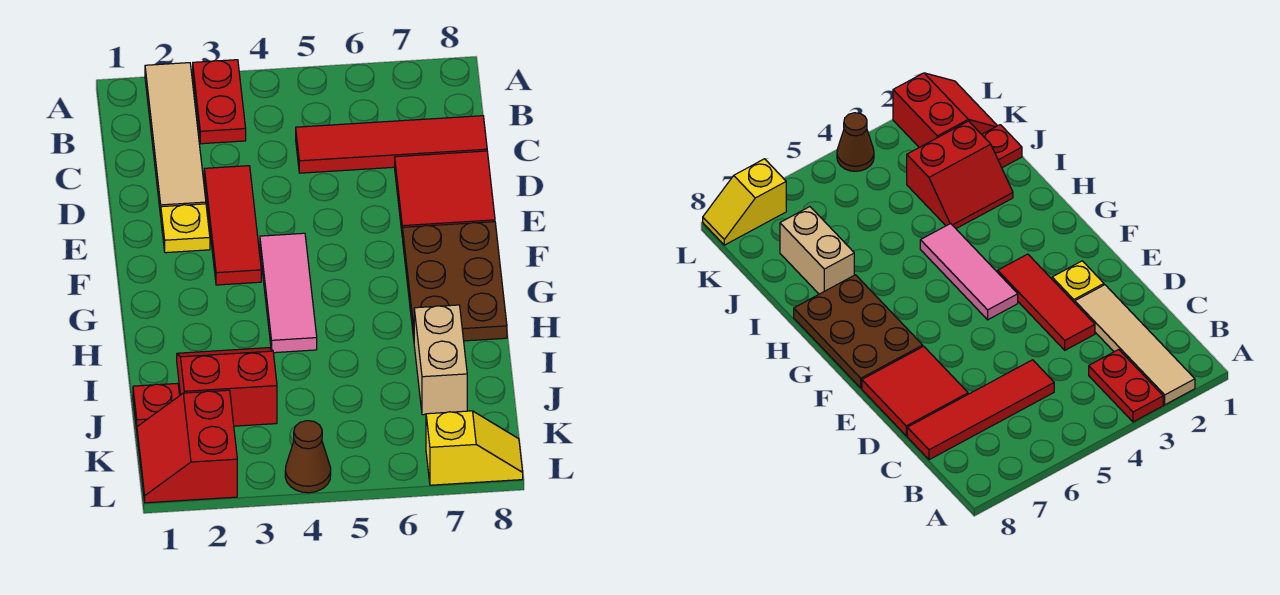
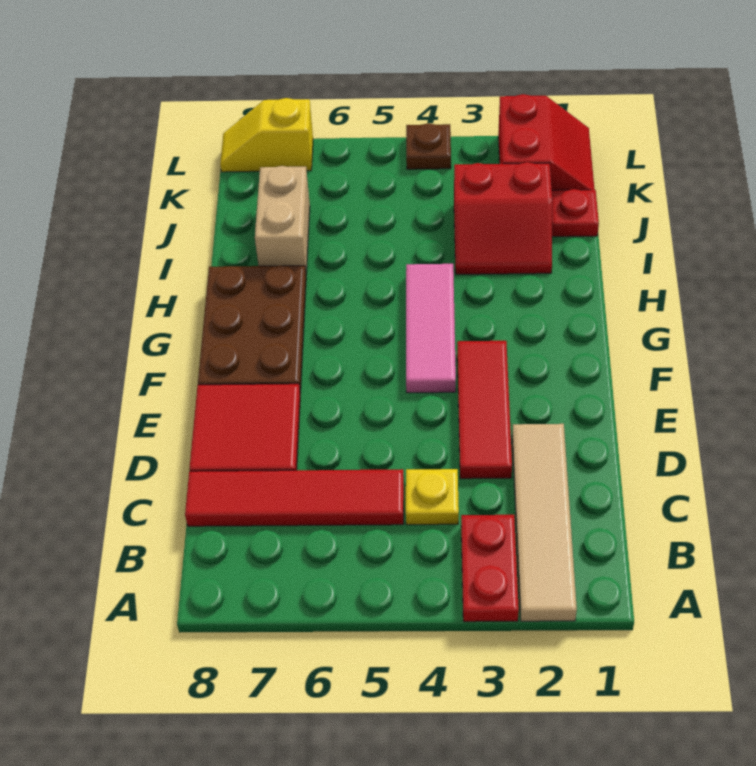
yellow 1x1 plate [161,204,210,253] -> yellow 1x1 plate moved to [406,469,459,525]
brown 1x1 cone [285,421,331,493] -> brown 1x1 plate [406,123,451,169]

